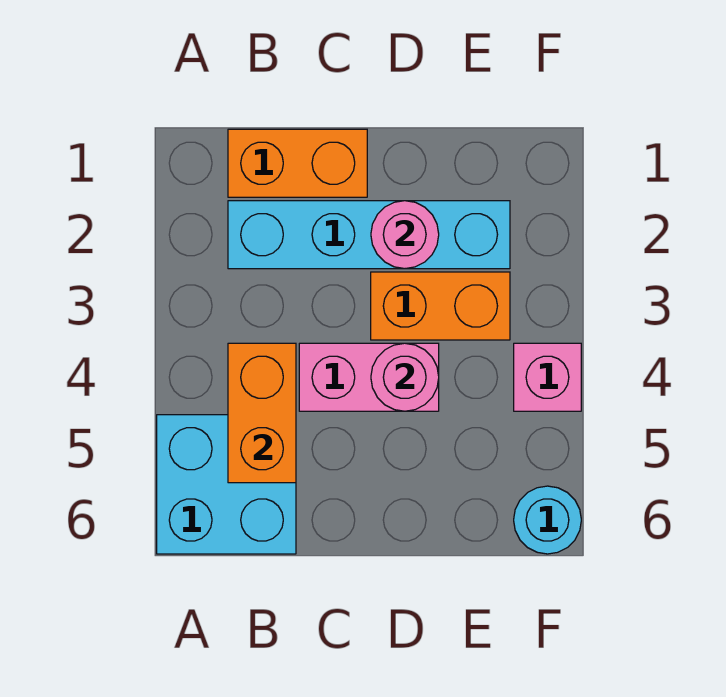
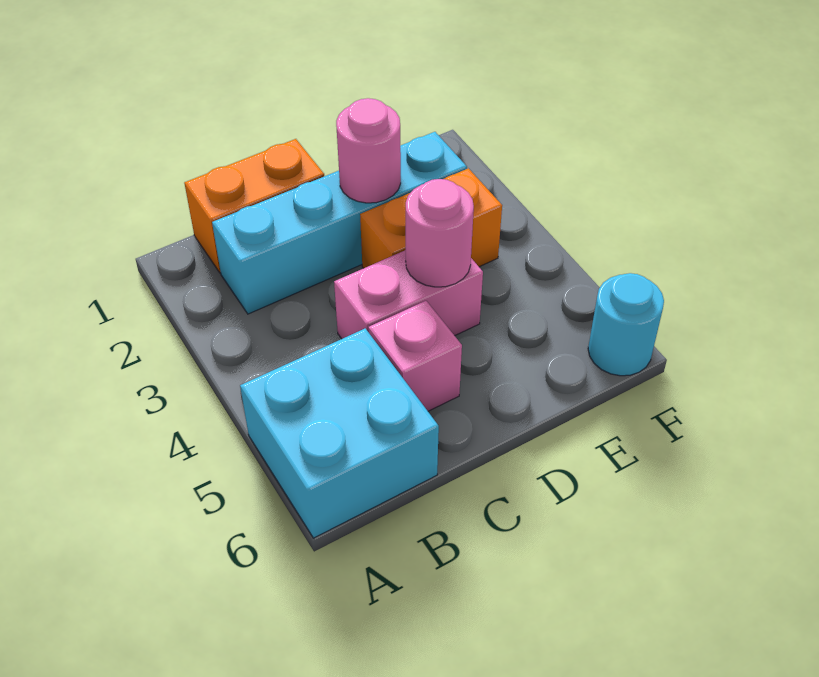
orange 1x2 brick [228,343,296,483] -> none
pink 1x1 brick [514,343,581,411] -> pink 1x1 brick moved to [368,301,462,411]

